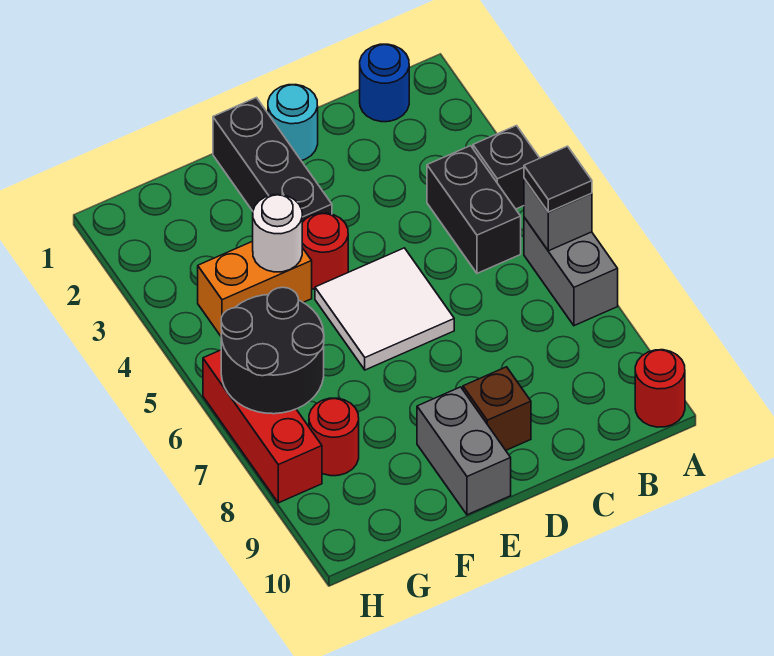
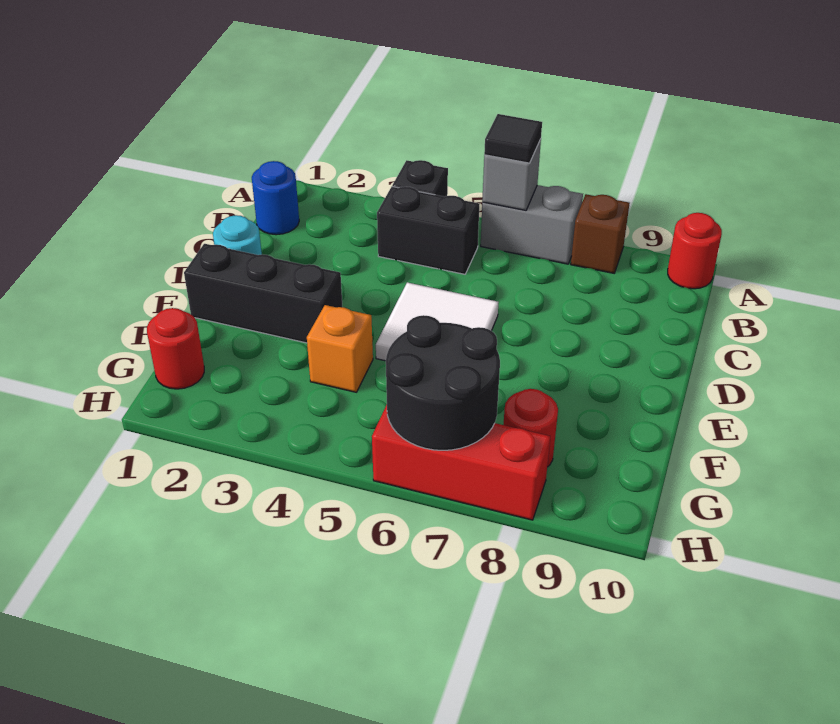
brown 1x1 brick [463,367,531,450] -> brown 1x1 brick moved to [571,194,630,273]
red 1x1 round brick [302,213,348,289] -> red 1x1 round brick moved to [147,308,204,389]
grey 1x2 brick [417,387,511,515] -> none
orange 1x2 brick [198,241,312,336] -> orange 1x1 brick [307,305,373,392]
white 1x1 round brick [253,195,302,272] -> none

